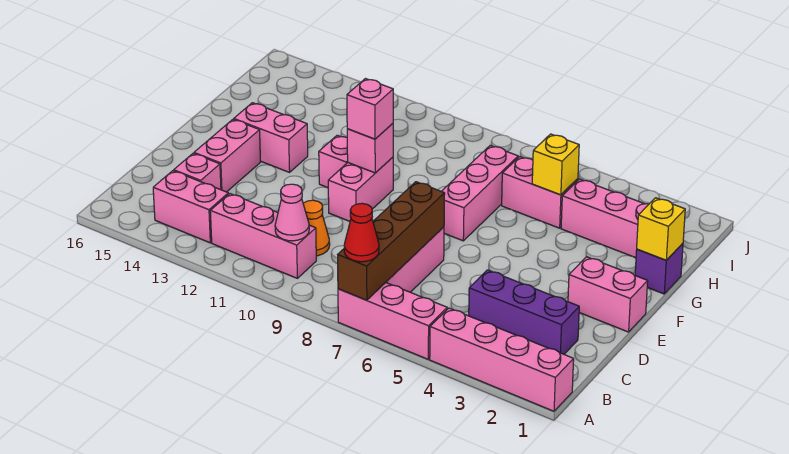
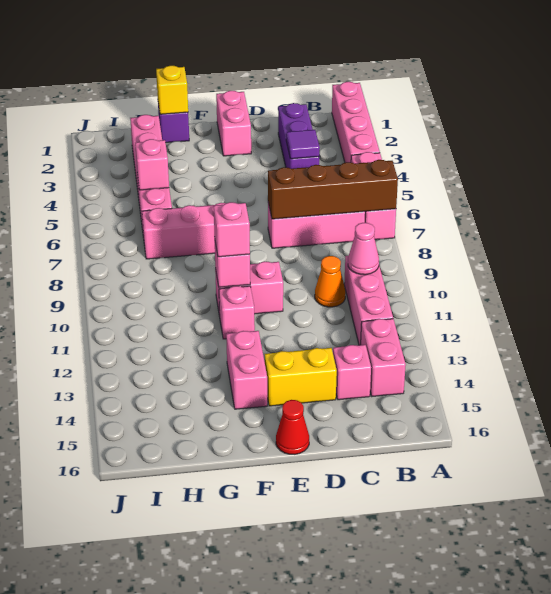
red 1x1 cone [344,204,379,262] -> red 1x1 cone moved to [276,400,309,454]
none -> purple 1x1 tile [286,130,320,159]
pink 1x2 brick [194,119,261,192] -> yellow 1x2 brick [265,348,337,406]
yellow 1x1 brick [532,134,579,195] -> pink 1x1 brick [135,139,169,190]

